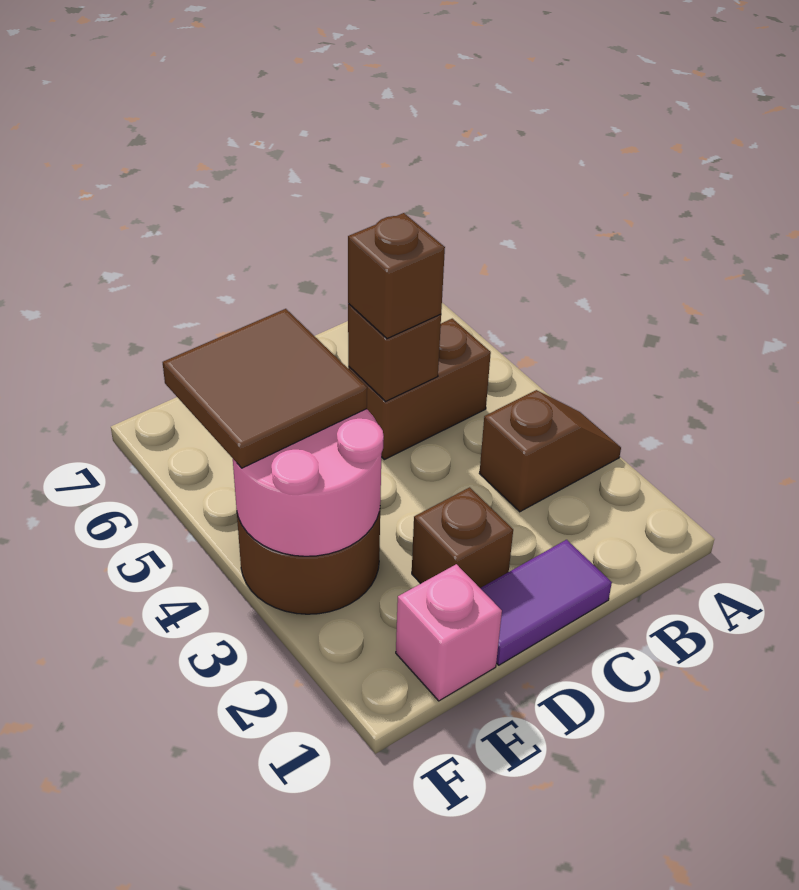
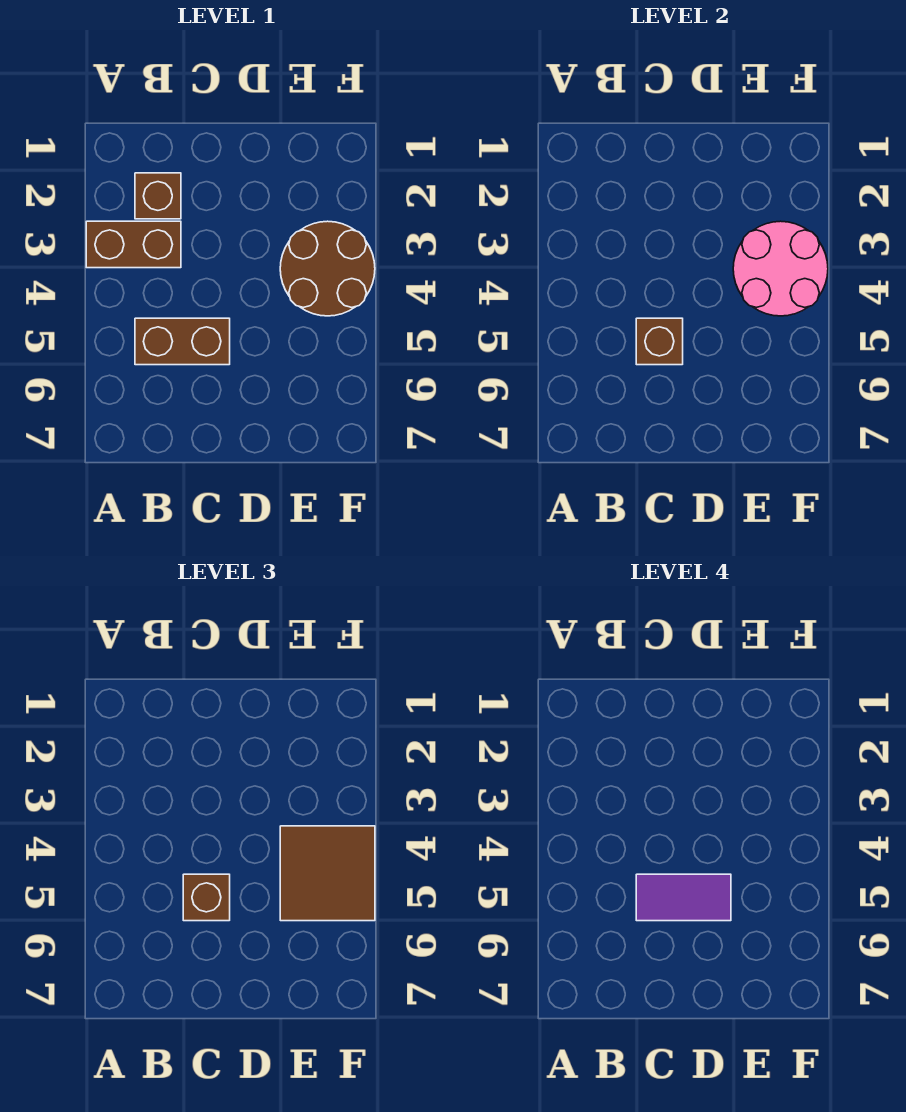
brown 1x2 slope [479,390,621,512] -> brown 1x2 brick [86,221,181,268]
purple 1x2 tile [480,540,612,665] -> purple 1x2 tile moved to [636,874,731,921]
brown 1x1 brick [412,487,513,588] -> brown 1x1 brick moved to [135,173,181,219]
pink 1x1 brick [396,564,502,701] -> none

